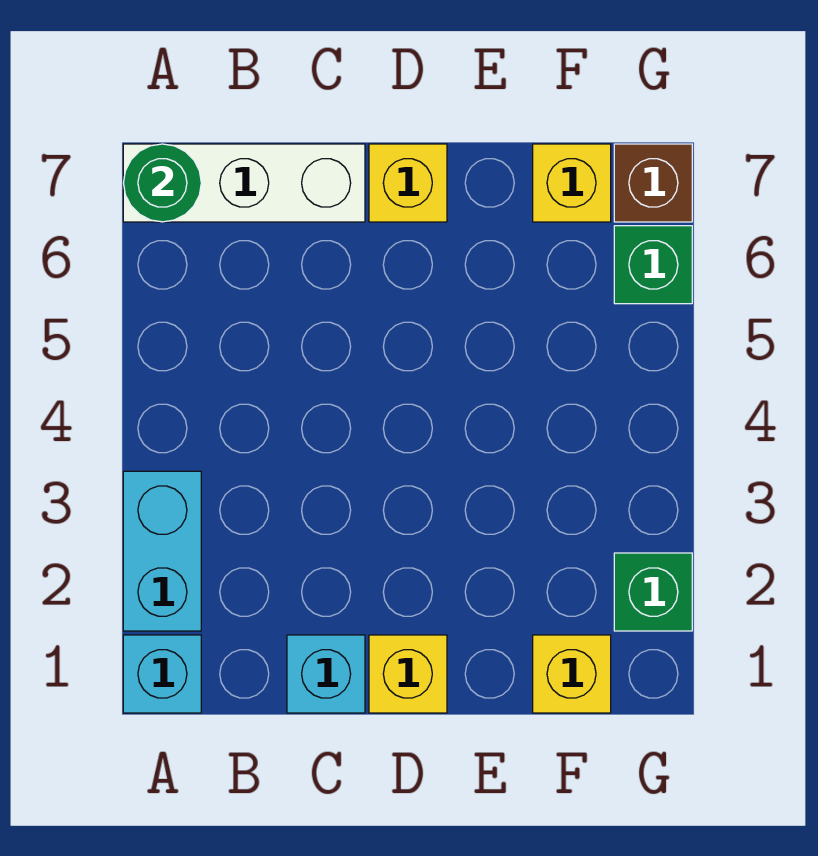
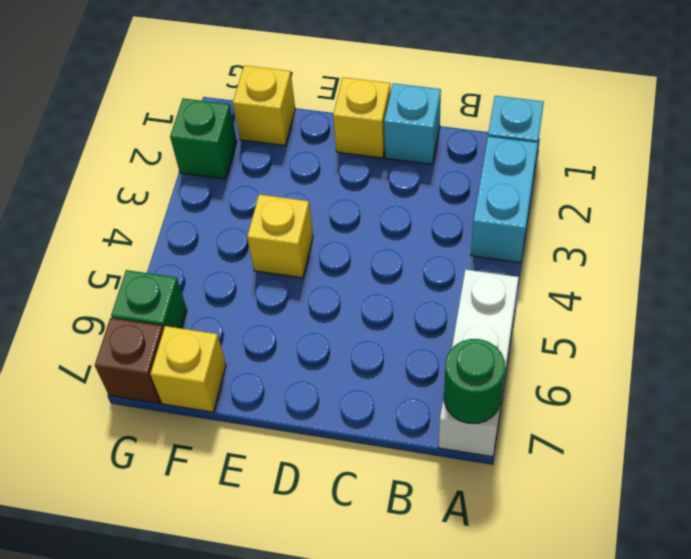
white 1x3 brick [123,144,365,222] -> white 1x3 brick turned to [439,269,519,457]
yellow 1x1 brick [369,144,447,222] -> yellow 1x1 brick moved to [247,194,313,278]

